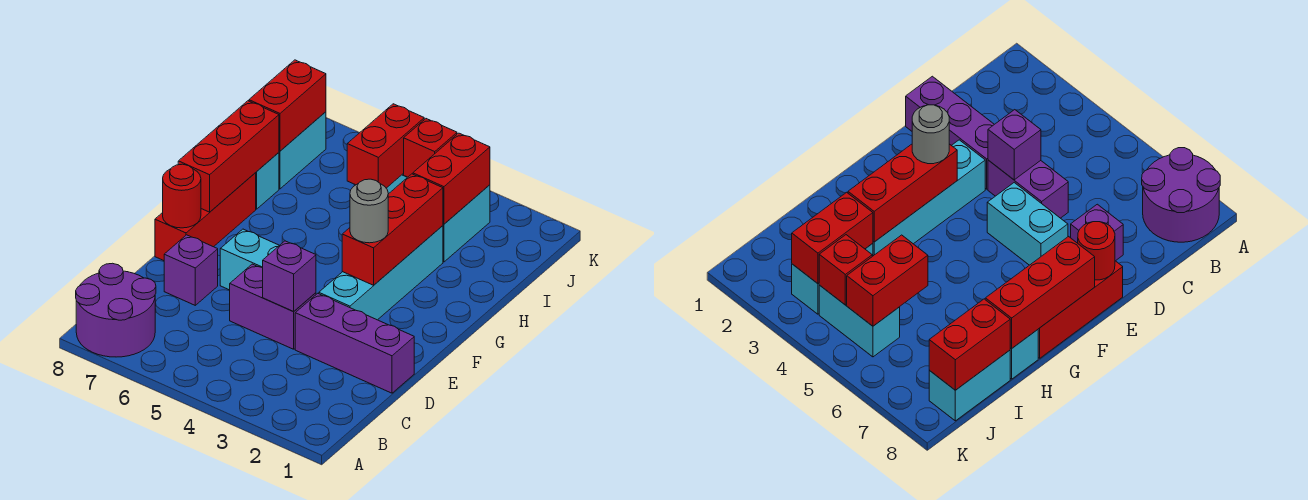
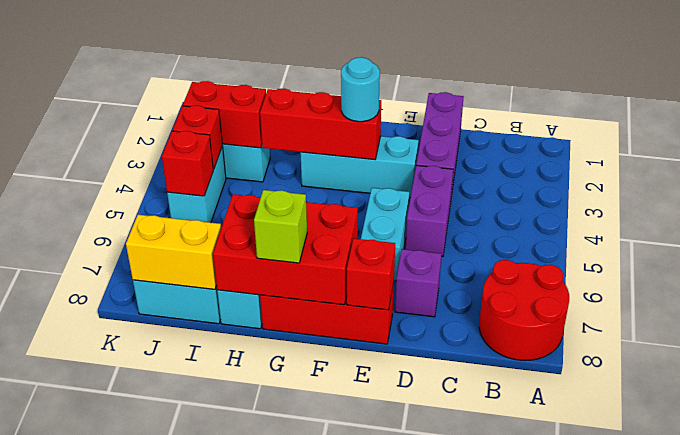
purple 2x2 round brick [76,263,156,357] -> red 2x2 round brick [479,260,569,361]
purple 1x1 brick [263,241,316,312] -> none
cyan 1x4 brick [319,226,443,320] -> cyan 1x3 brick [300,136,419,198]
red 1x1 round brick [163,164,201,228] -> red 1x1 brick [347,238,395,310]
grey 1x1 round brick [350,179,388,243] -> cyan 1x1 round brick [341,57,380,122]
red 1x3 brick [178,101,279,212] -> red 2x3 brick [213,194,358,305]
none -> lime 1x1 brick [254,190,307,263]
red 1x2 brick [347,104,424,188] -> red 1x1 brick [162,131,213,196]
red 1x2 brick [249,60,326,151] -> yellow 1x2 brick [126,215,221,290]

